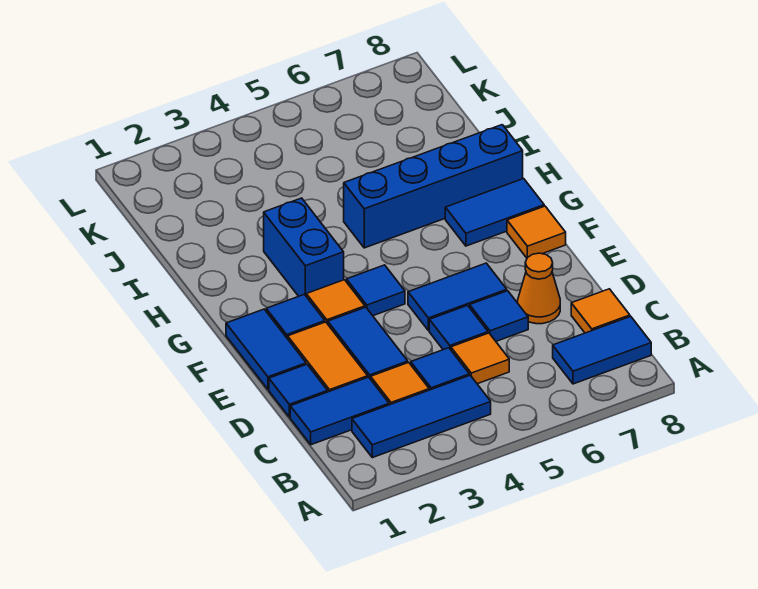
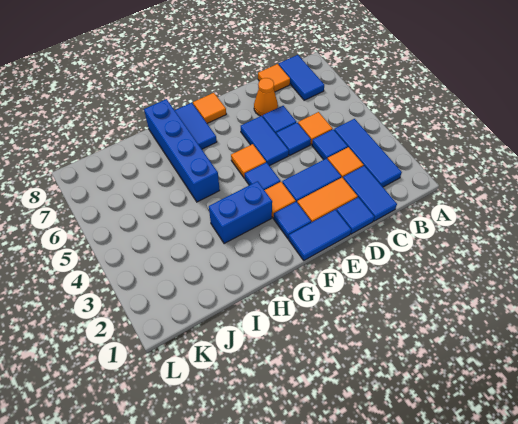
none -> orange 1x1 tile [231,144,266,178]

